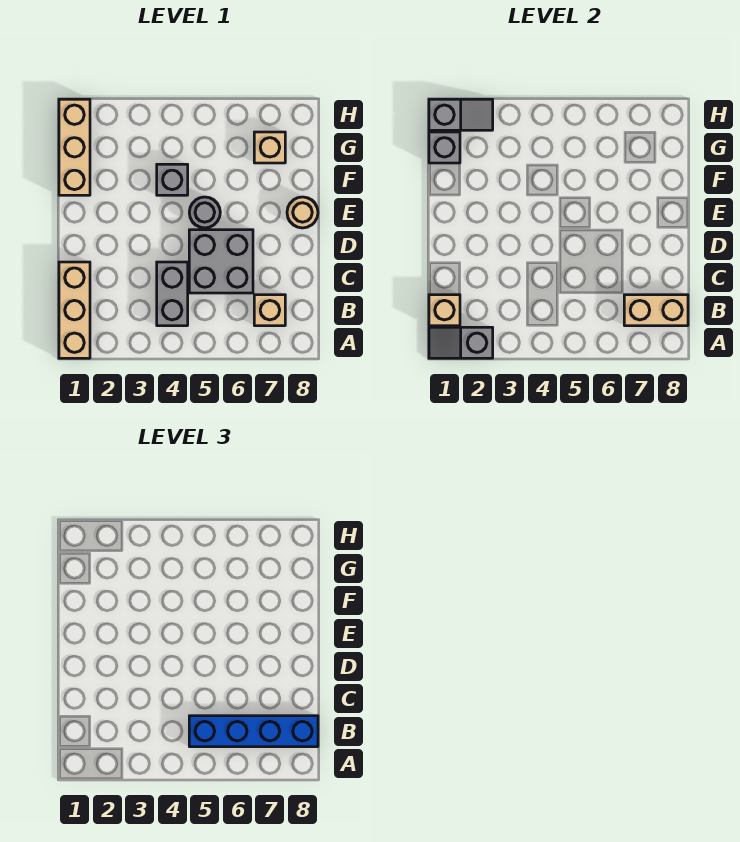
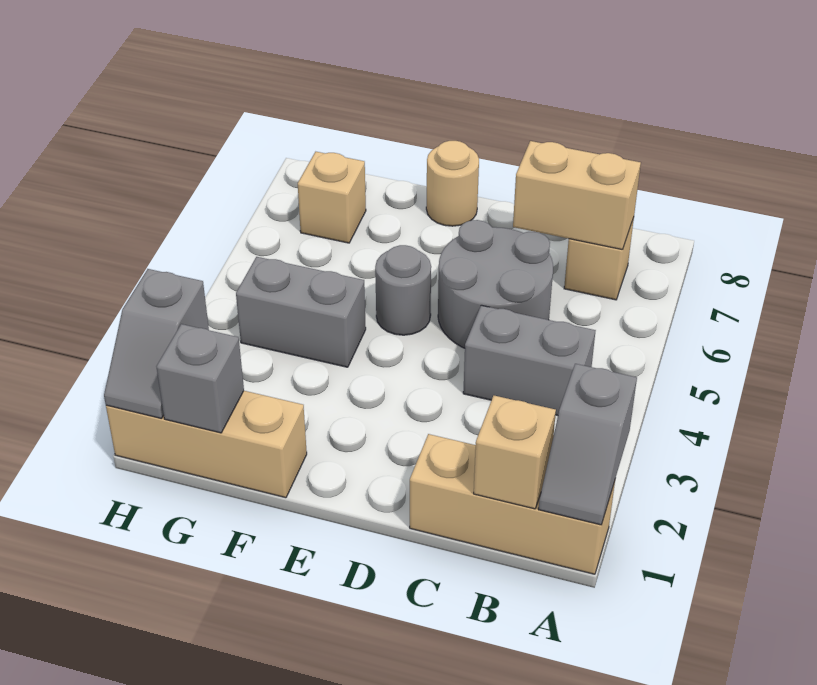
blue 1x4 brick [189,716,318,747] -> none
tan 1x2 brick [624,295,688,326] -> tan 1x2 brick turned to [513,141,641,250]
grey 2x2 brick [189,230,253,293] -> grey 2x2 round brick [438,220,553,348]
grey 1x1 brick [157,164,188,195] -> grey 1x2 brick [236,257,366,367]
grey 1x2 slope [429,99,493,130] -> grey 1x2 slope turned to [104,269,209,419]

